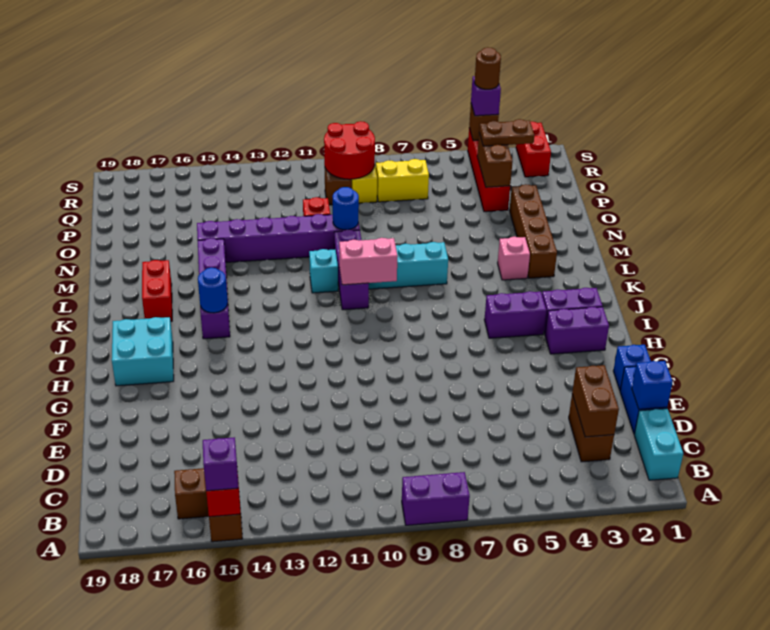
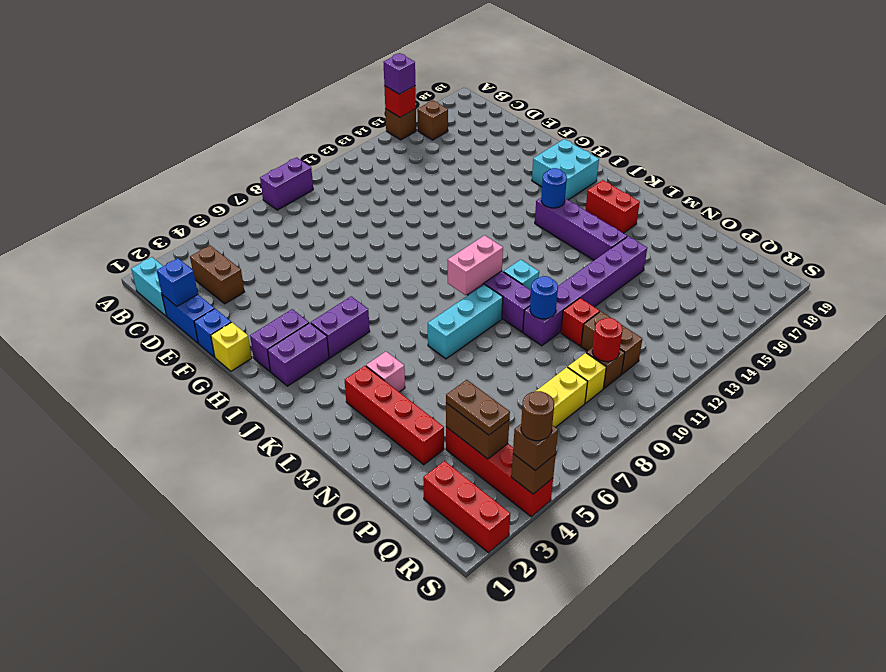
brown 1x2 brick [572,365,619,437] -> brown 1x2 brick moved to [581,311,642,374]
none -> yellow 1x1 brick [211,322,252,371]
brown 1x4 brick [509,184,557,278] -> red 1x4 brick [345,366,444,465]
brown 1x2 plate [479,119,534,146] -> brown 1x2 plate turned to [446,380,510,435]
red 2x2 round brick [324,121,375,179] -> red 1x1 round brick [592,318,623,362]
red 1x2 brick [516,122,551,177] -> red 1x3 brick [423,461,510,553]
purple 1x1 brick [471,76,501,116] -> brown 1x1 brick [513,424,558,470]

